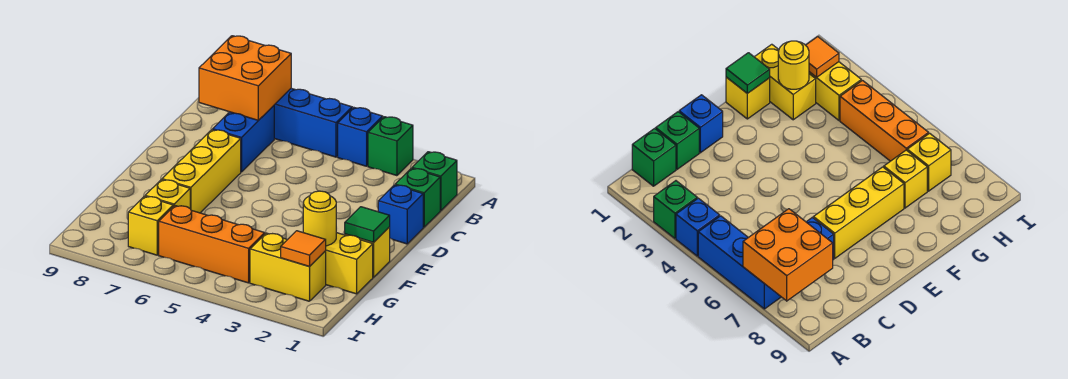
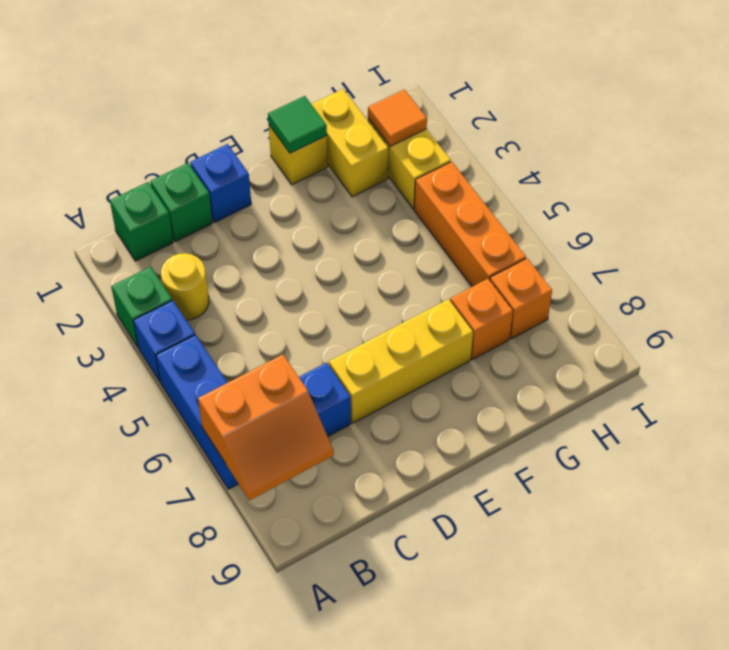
orange 2x2 brick [199,36,291,120] -> orange 2x2 slope [198,355,334,500]
yellow 1x1 round brick [303,191,336,246] -> yellow 1x1 round brick moved to [161,253,209,320]
yellow 1x1 brick [145,180,190,208] -> orange 1x1 brick [450,279,513,359]
yellow 1x1 brick [128,196,173,255] -> orange 1x1 brick [490,258,552,339]

